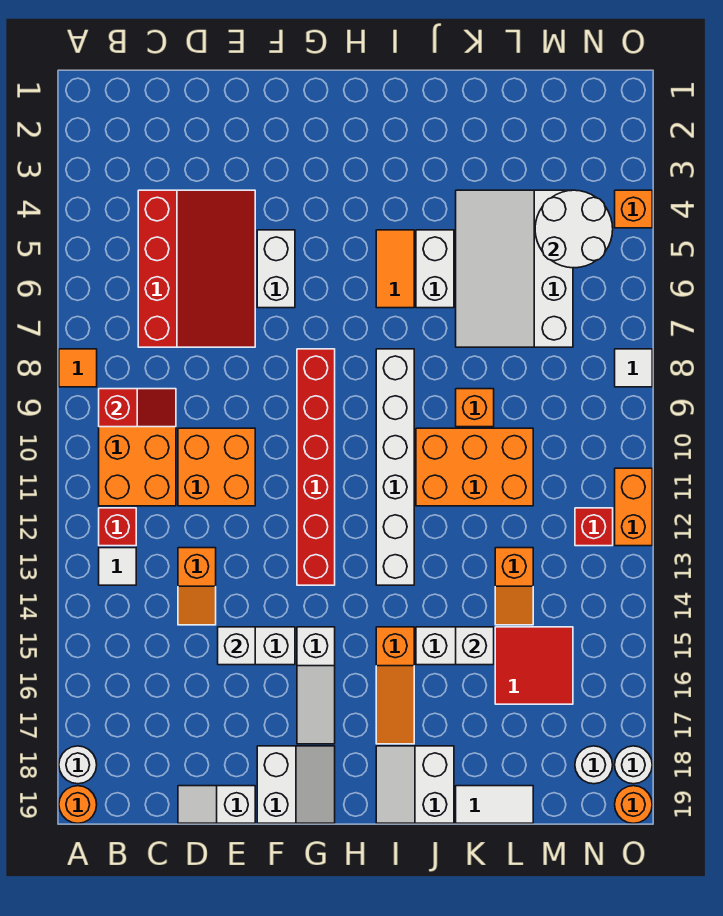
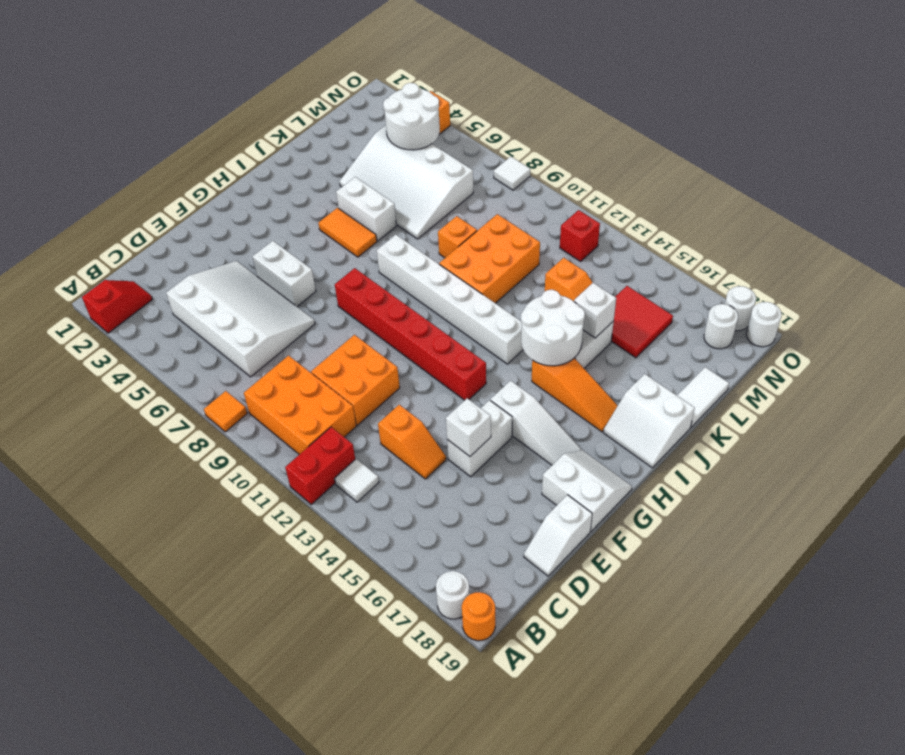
red 1x2 slope [99,389,176,427] -> red 1x2 slope moved to [82,280,152,333]
red 1x1 brick [99,508,136,546] -> red 1x2 brick [285,427,355,504]
red 3x4 slope [138,190,255,347] -> white 3x4 slope [166,261,315,377]
none -> white 2x2 round brick [521,290,585,366]
orange 1x2 brick [615,468,652,546] -> none
orange 1x1 round brick [615,786,652,823] -> white 1x1 round brick [746,302,782,347]

